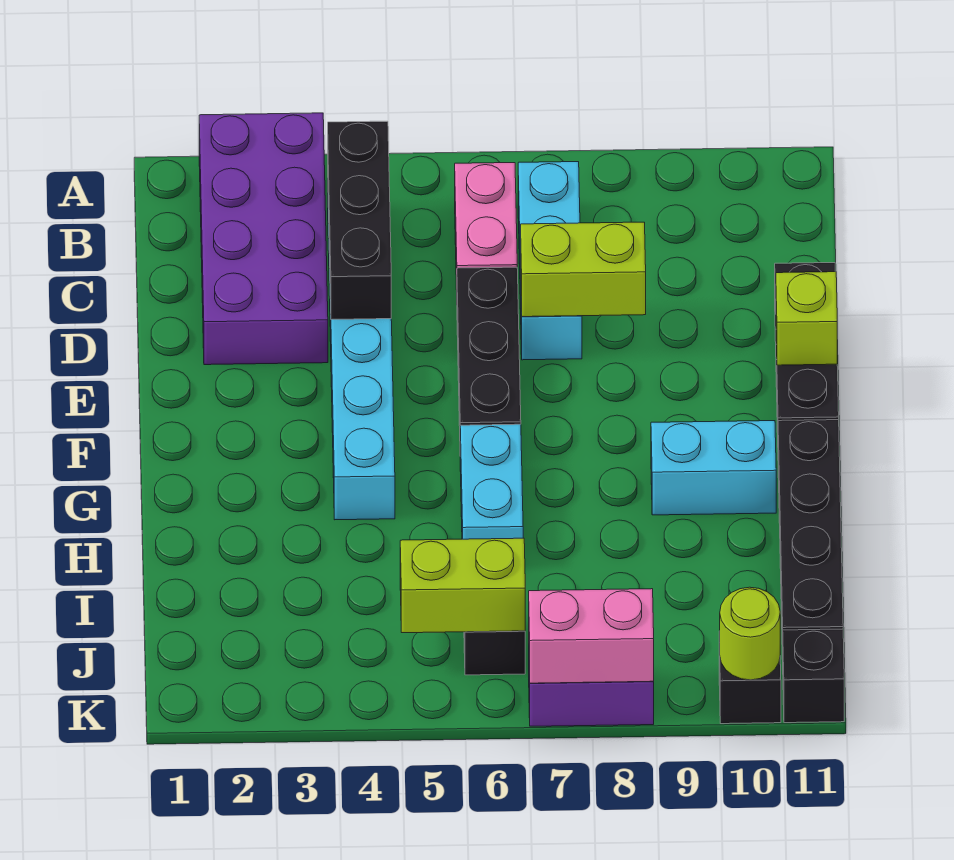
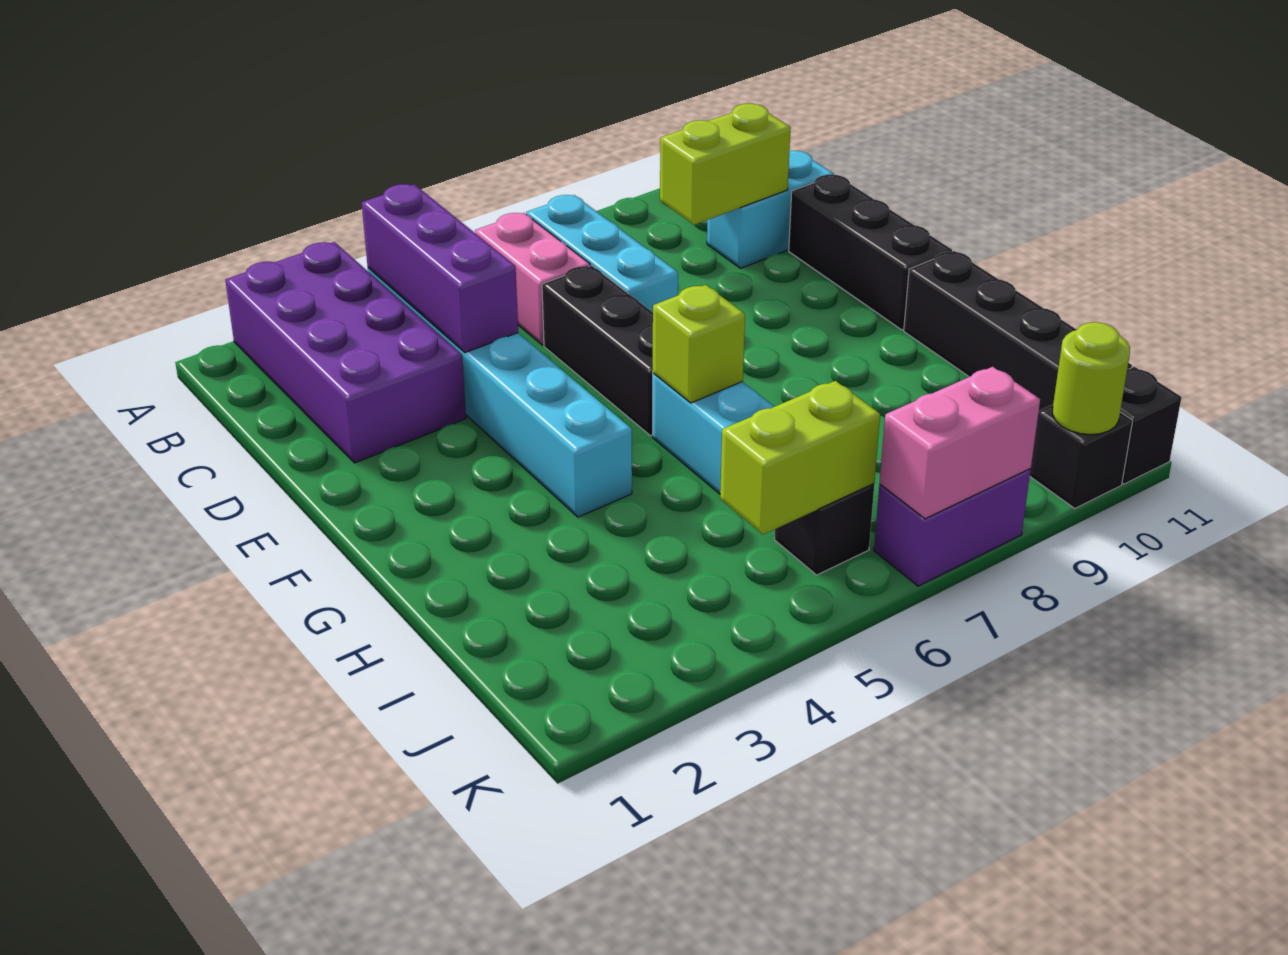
black 1x3 brick [328,121,391,320] -> purple 1x3 brick [362,184,518,353]
lime 1x2 brick [521,222,646,317] -> lime 1x2 brick moved to [660,104,791,225]
lime 1x1 brick [776,272,837,365] -> lime 1x1 brick moved to [653,285,745,403]
cyan 1x2 brick [651,421,776,515] -> cyan 1x2 brick moved to [707,151,834,268]

